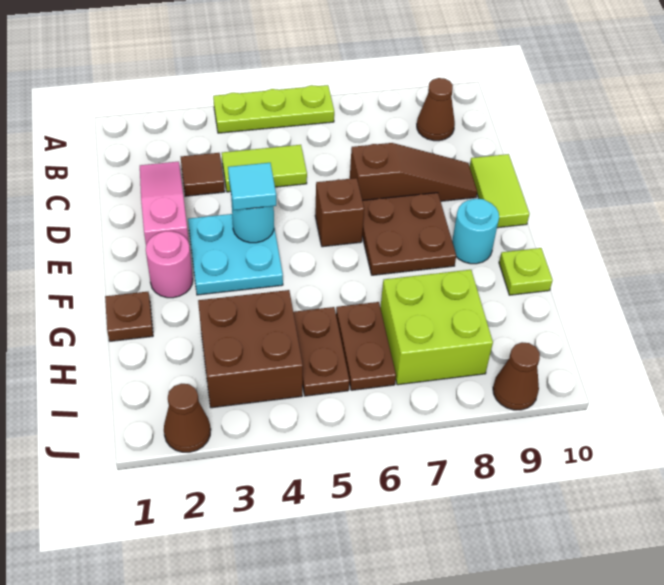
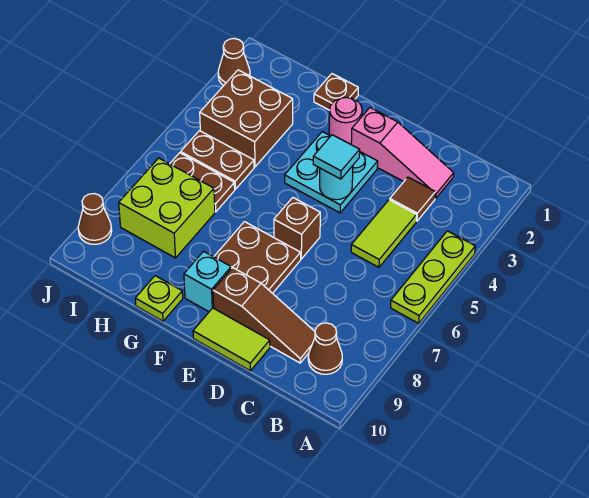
brown 1x3 slope [350,143,477,201] -> brown 1x3 slope turned to [213,268,315,363]
cyan 1x1 round brick [452,199,499,264] -> cyan 1x1 brick [184,251,231,312]

